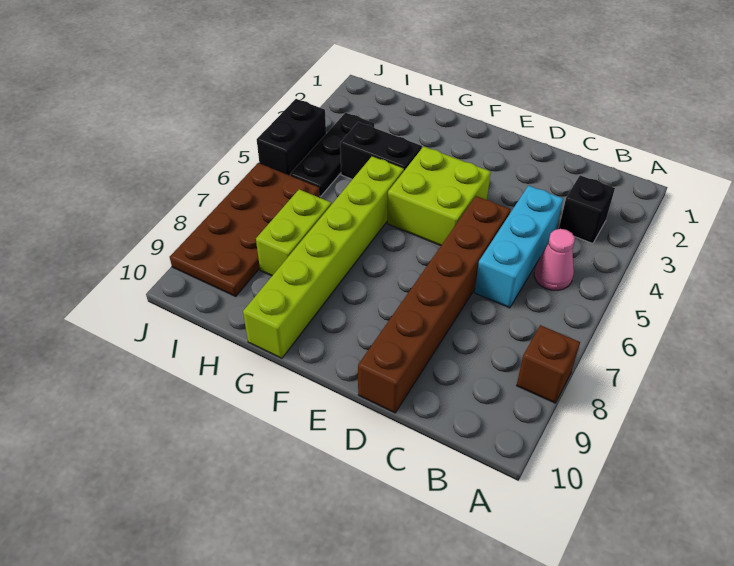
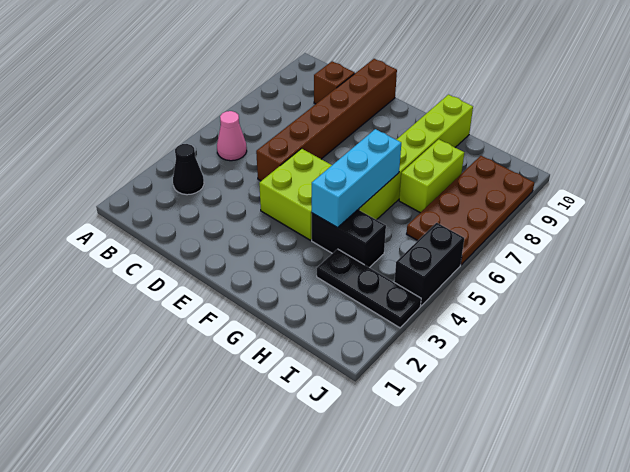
brown 1x1 brick [517,325,580,403] -> brown 1x1 brick moved to [314,61,355,104]
black 1x1 brick [559,175,615,244] -> black 1x1 cone [173,144,204,195]
cyan 1x3 brick [475,186,563,308] -> cyan 1x3 brick moved to [312,129,401,228]
black 1x3 plate [290,112,374,196] -> black 1x3 plate turned to [317,249,421,328]

